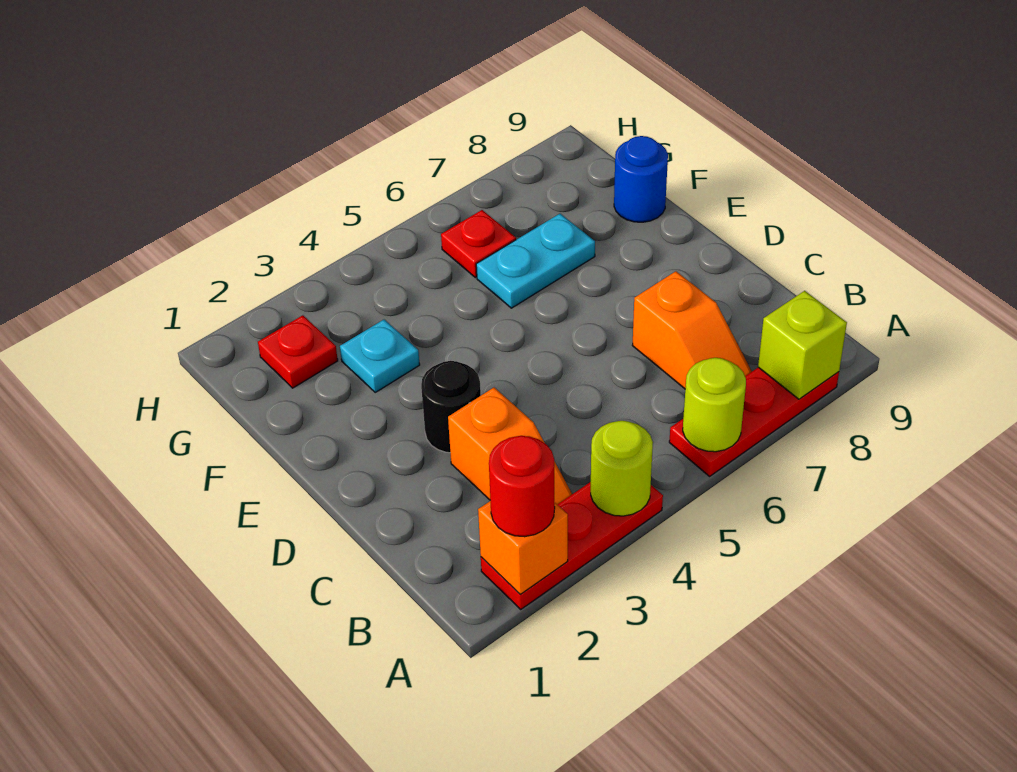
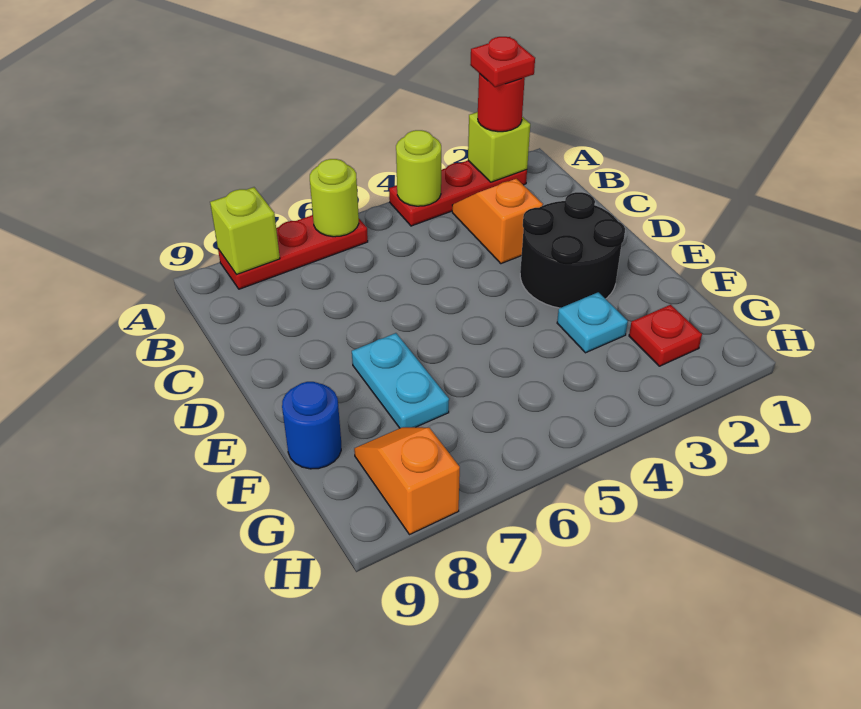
orange 1x1 brick [478,501,568,594] -> lime 1x1 brick [468,112,530,182]
orange 1x2 slope [632,271,752,389] -> orange 1x2 slope moved to [354,427,460,535]
black 1x1 round brick [421,361,481,453] -> black 2x2 round brick [520,192,625,308]
cyan 1x2 plate [476,214,595,308] -> cyan 1x2 plate turned to [352,333,449,428]
red 1x1 plate [441,210,516,278] -> red 1x1 plate moved to [470,37,535,87]

